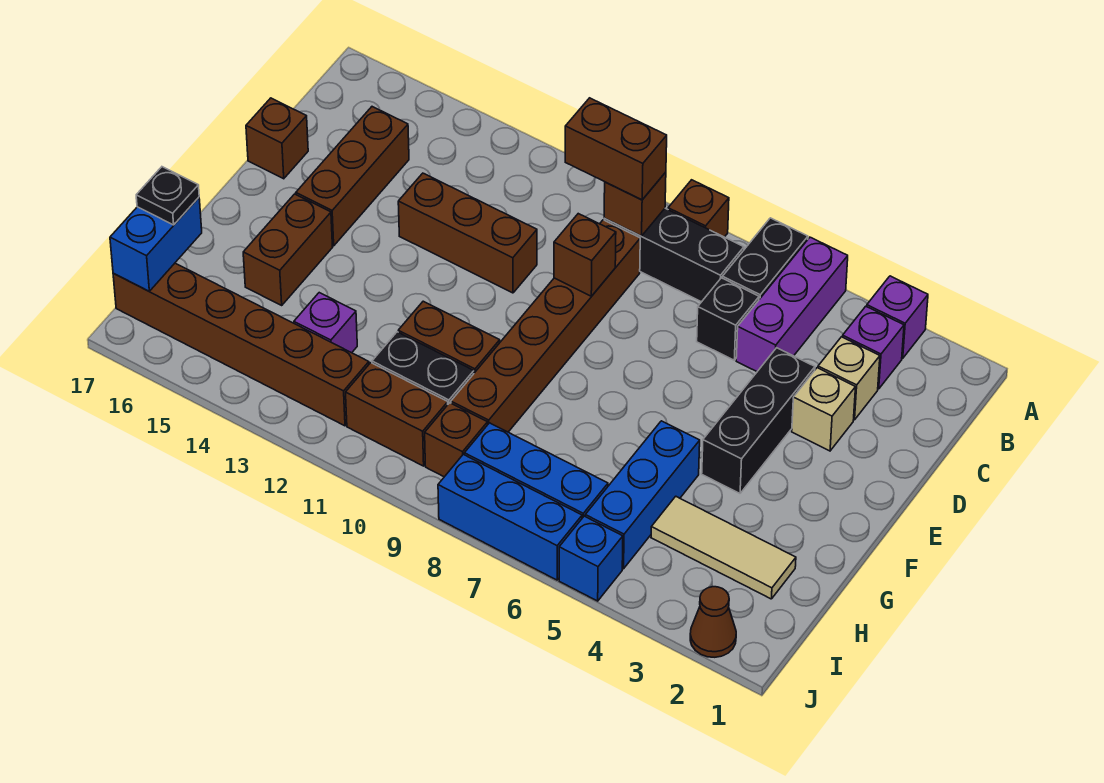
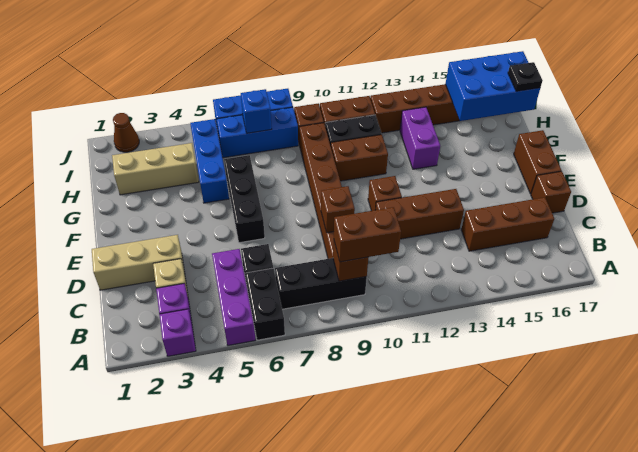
brown 1x1 brick [668,180,729,237] -> brown 1x1 brick moved to [368,176,402,211]
brown 1x3 brick [296,107,409,246] -> brown 1x3 brick turned to [461,197,554,251]
tan 1x1 brick [792,368,855,451] -> tan 1x3 brick [92,235,185,290]
black 1x3 brick [702,348,815,493] -> black 1x3 brick moved to [224,155,265,243]
brown 1x2 brick [243,194,333,305] -> brown 1x2 brick moved to [514,130,561,194]
tan 1x3 tile [651,496,796,599] -> tan 1x3 brick [112,143,199,195]
purple 1x1 brick [294,293,357,353] -> purple 1x2 brick [400,107,440,169]
blue 1x2 brick [110,198,202,291] -> blue 2x3 brick [446,51,540,121]
blue 1x1 brick [559,516,623,601] -> blue 1x1 brick moved to [241,89,272,133]

